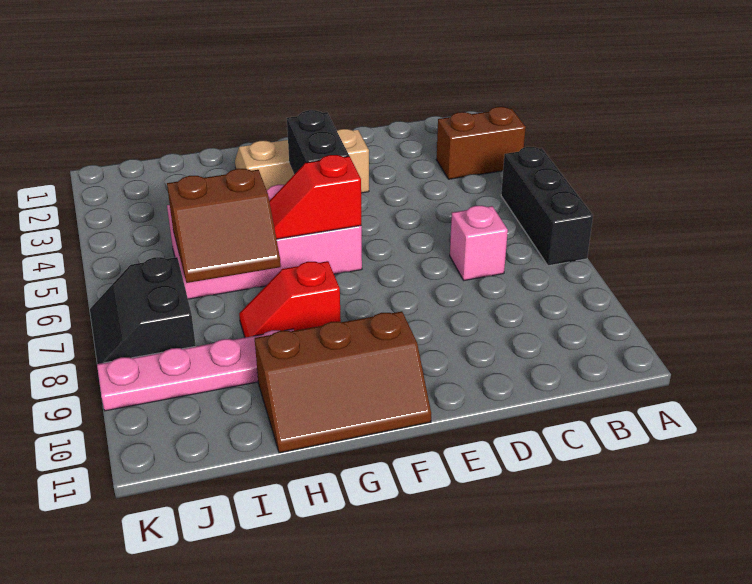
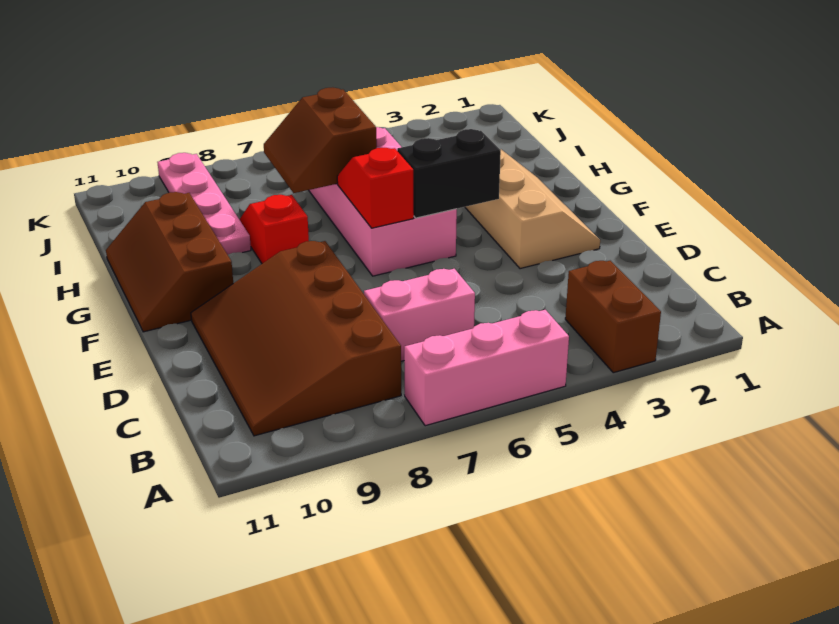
black 1x3 brick [501,147,593,266] -> pink 1x3 brick [404,310,569,426]
none -> brown 3x4 slope [191,241,401,436]
pink 1x1 brick [450,206,508,280] -> pink 1x2 brick [364,269,475,361]
black 2x2 slope [90,257,196,364] -> none

